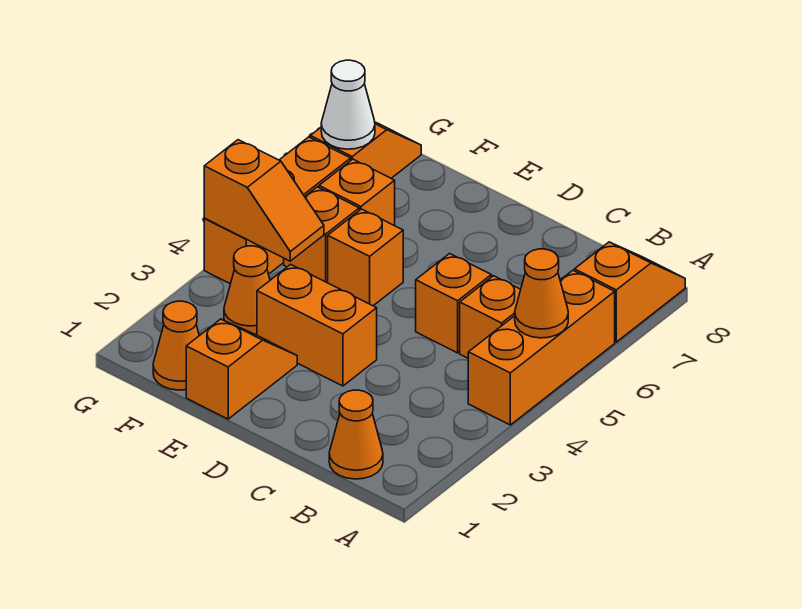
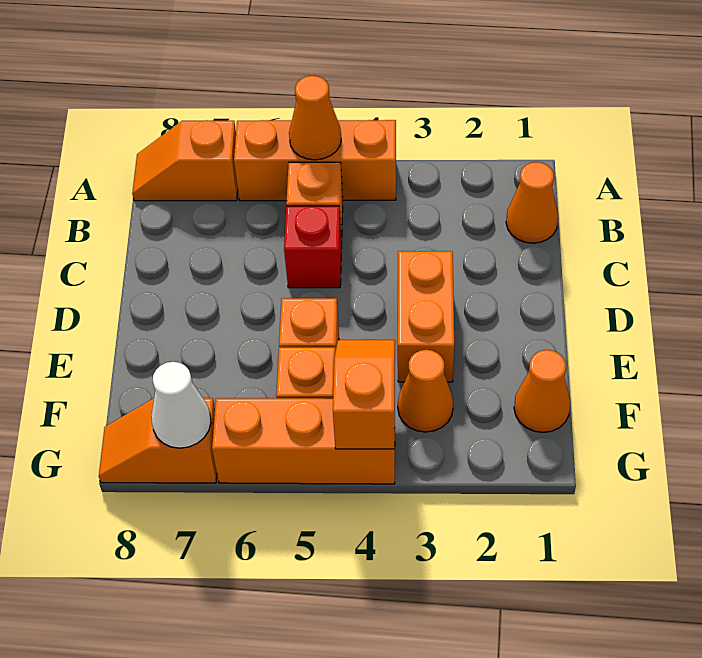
orange 1x1 brick [416,254,491,353] -> red 1x1 brick [284,206,342,288]
orange 1x2 slope [186,319,297,419] -> none
orange 1x1 brick [319,159,395,226] -> none

